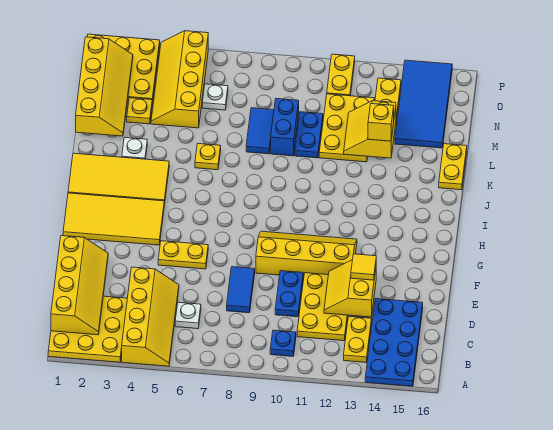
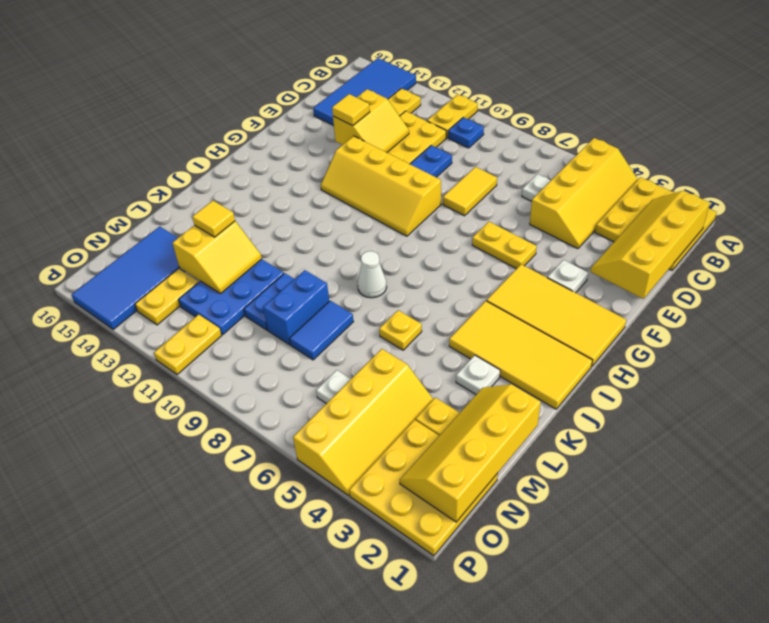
yellow 2x4 slope [122,267,179,366] -> yellow 2x4 slope turned to [530,138,638,249]
blue 2x4 plate [365,299,423,386] -> blue 2x4 tile [313,58,416,126]
blue 1x2 tile [227,267,255,313] -> yellow 1x2 tile [443,167,497,216]
none -> white 1x1 plate [547,260,588,293]
none -> white 1x1 cone [358,251,387,298]
yellow 1x2 plate [439,144,467,190] -> yellow 1x2 plate moved to [427,94,478,138]
yellow 2x3 plate [319,94,374,162] -> blue 2x3 plate [179,259,284,335]
yellow 1x1 brick [368,104,394,141] -> yellow 1x1 tile [192,201,235,237]

